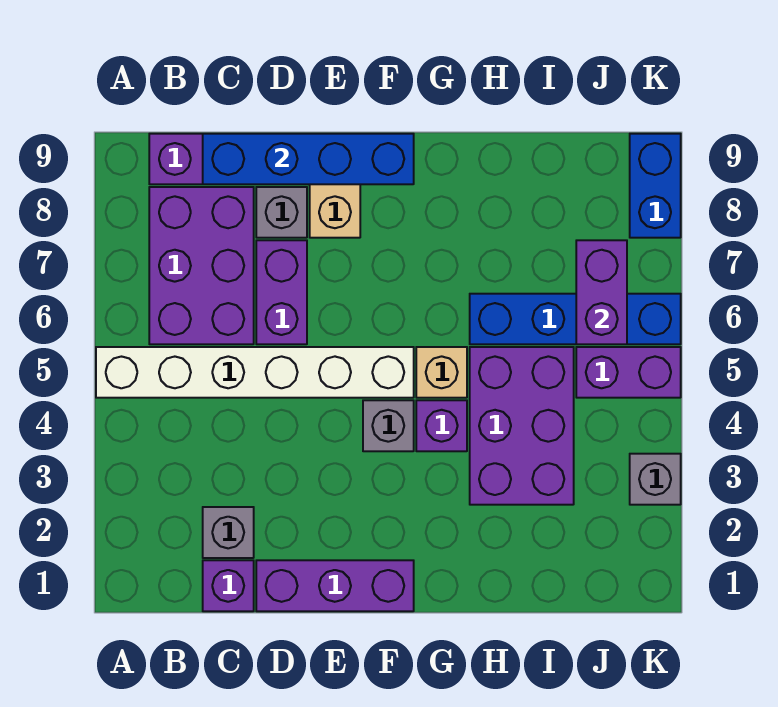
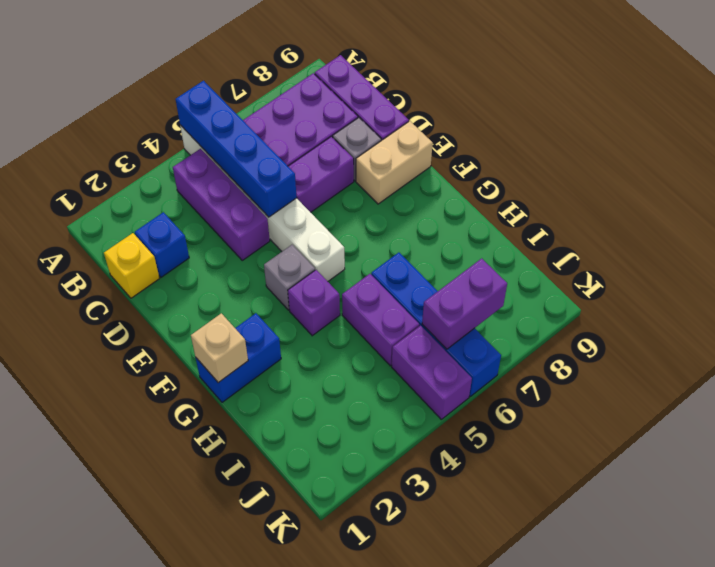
purple 1x1 brick [203,560,254,611] -> yellow 1x1 brick [104,233,160,298]
grey 1x1 brick [203,507,254,558] -> blue 1x1 brick [135,212,189,277]
blue 1x4 brick [203,134,414,184] -> blue 1x4 brick moved to [176,81,297,217]
purple 1x3 brick [256,560,414,611] -> purple 1x3 brick moved to [173,149,270,260]
tan 1x1 brick [416,347,467,398] -> tan 1x1 brick moved to [191,313,248,383]
purple 2x3 brick [470,347,574,505] -> purple 1x2 brick [342,274,419,366]
grey 1x1 brick [630,454,681,505] -> none
blue 1x2 brick [630,134,681,238] -> blue 1x2 brick moved to [196,313,281,402]

